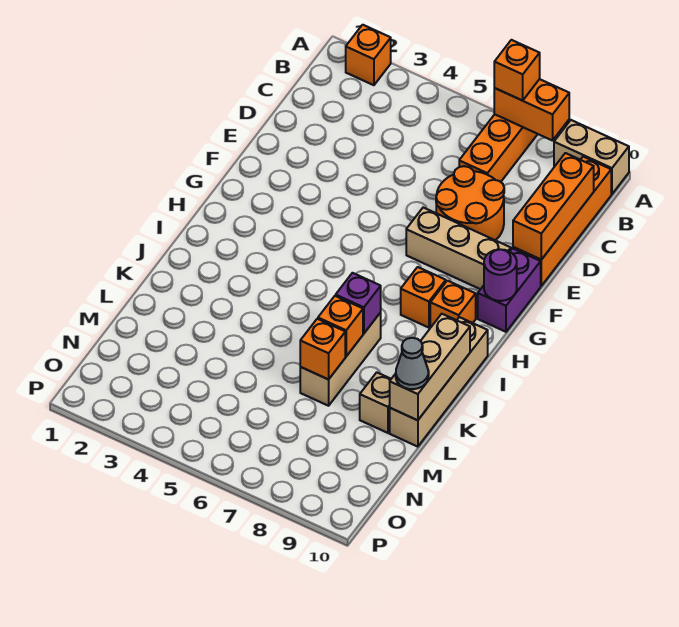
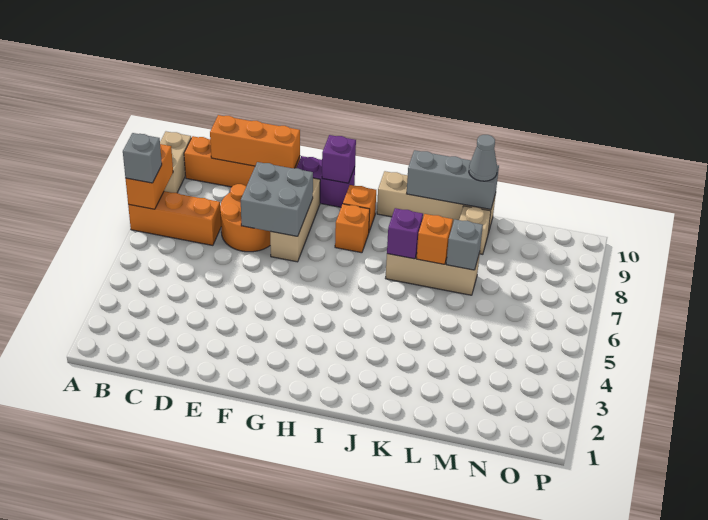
orange 1x1 brick [346,25,391,85] -> none
orange 1x1 brick [494,40,540,101] -> grey 1x1 brick [123,133,162,183]
none -> grey 2x2 brick [241,162,313,236]
purple 1x1 round brick [484,249,517,301] -> purple 1x1 brick [322,135,356,183]
tan 1x3 brick [390,314,470,420] -> grey 1x3 brick [407,150,499,210]
orange 1x1 brick [300,319,345,379] -> grey 1x1 brick [446,219,483,270]

